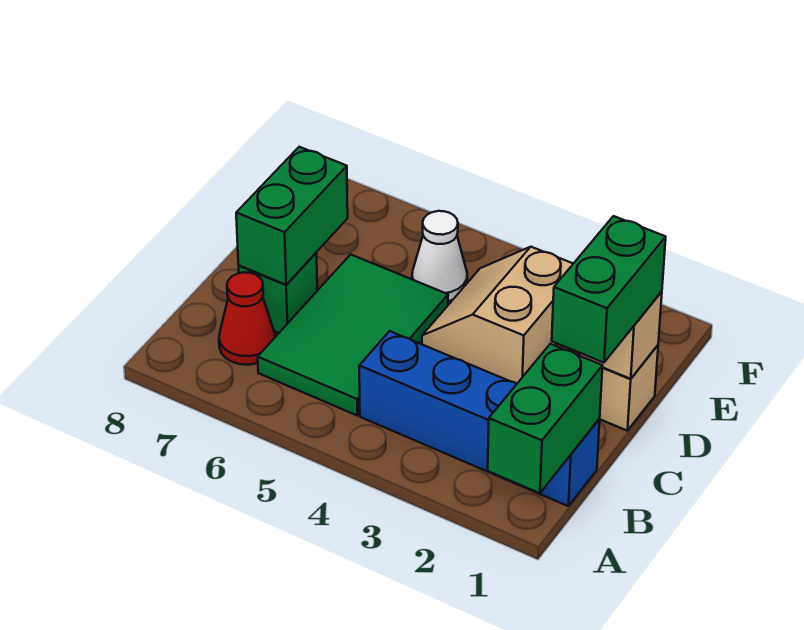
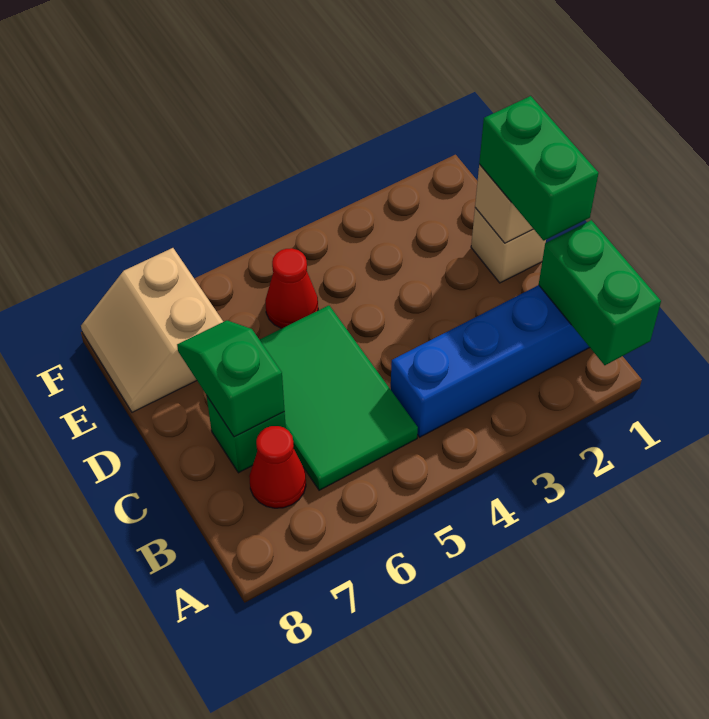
green 1x2 brick [236,147,348,285] -> green 1x2 slope [177,320,285,437]
tan 2x2 slope [422,247,573,384] -> tan 2x2 slope moved to [81,248,223,412]
white 1x1 cone [412,211,467,301] -> red 1x1 cone [265,248,318,328]

